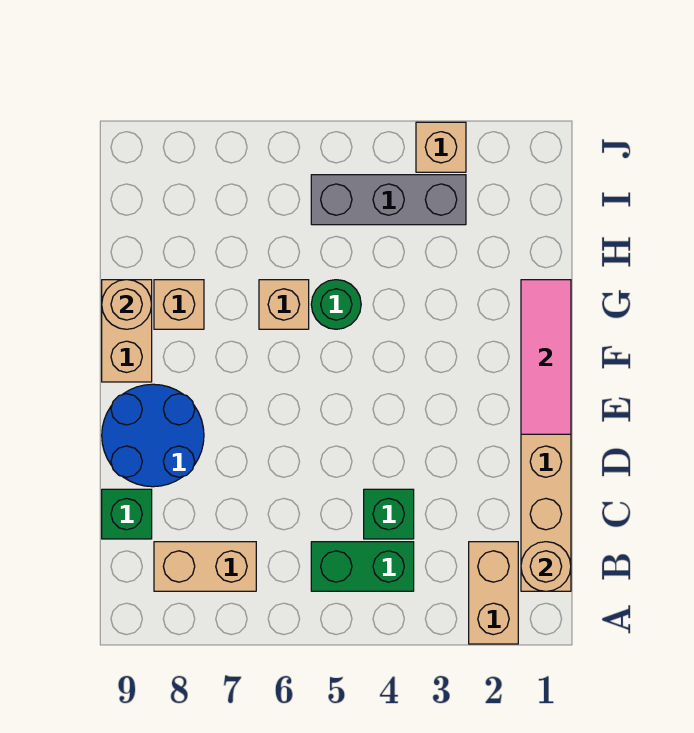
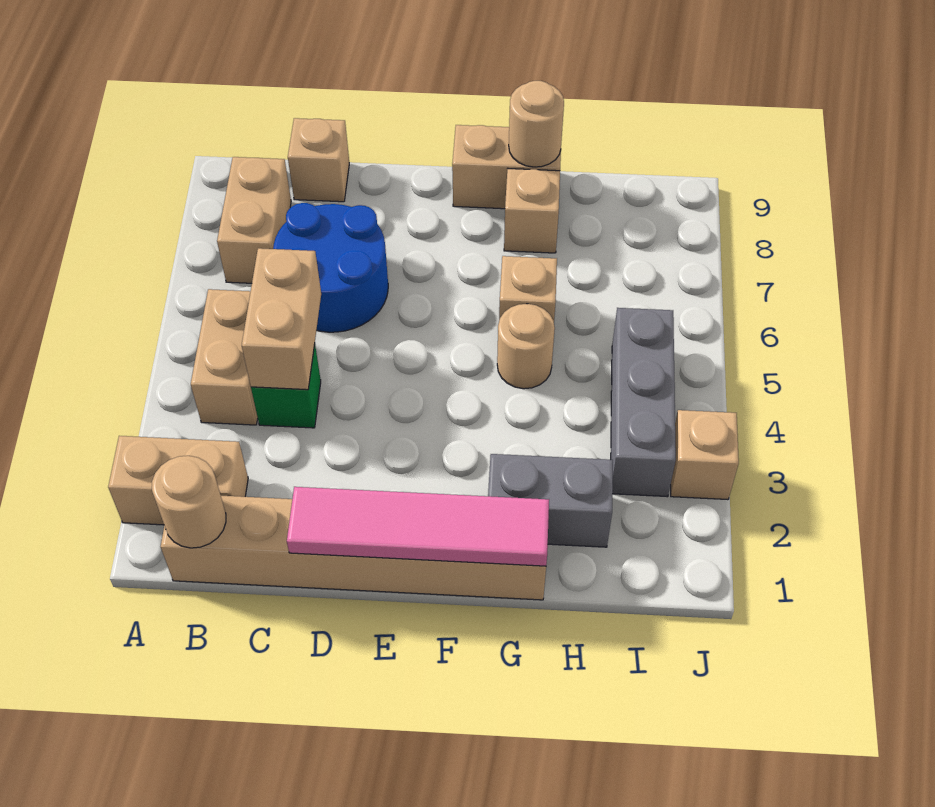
green 1x2 brick [311,542,414,591] -> tan 1x2 brick [191,289,258,425]
none -> tan 1x2 brick [242,248,321,390]
green 1x1 brick [102,489,152,539] -> tan 1x1 brick [288,118,349,202]
blue 2x2 round brick [102,384,204,487] -> blue 2x2 round brick moved to [273,203,388,332]
pink 1x3 tile [521,280,571,434] -> pink 1x4 tile [287,487,549,566]
none -> grey 1x2 brick [488,454,613,547]
green 1x1 round brick [311,280,361,329] -> tan 1x1 round brick [497,304,555,389]

